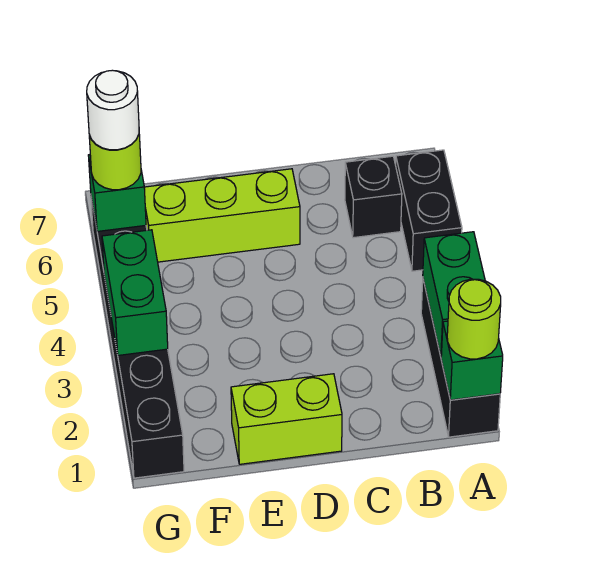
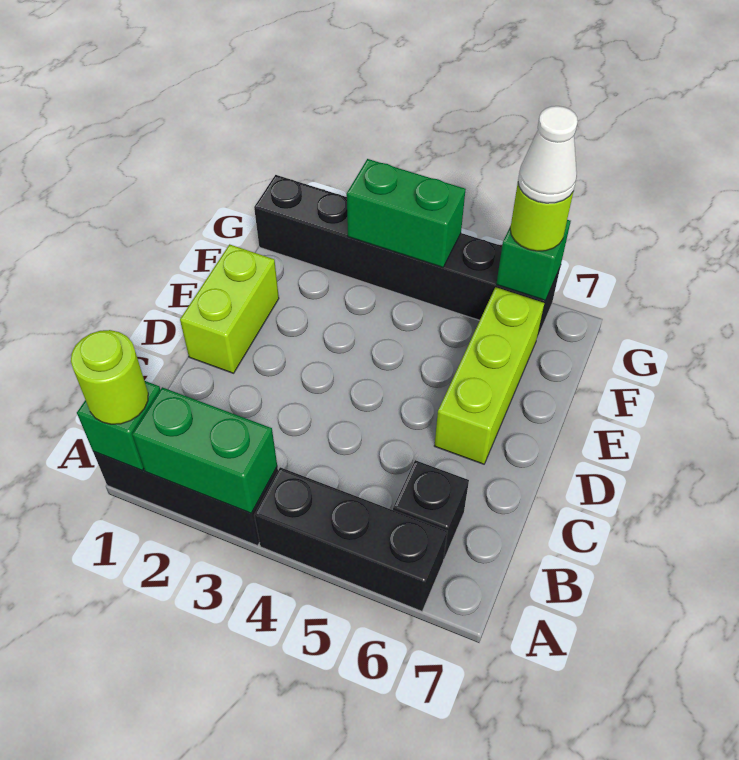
black 1x2 brick [396,150,462,271] -> black 1x3 brick [254,467,447,611]
white 1x1 round brick [87,70,139,150] -> white 1x1 cone [518,106,578,203]

